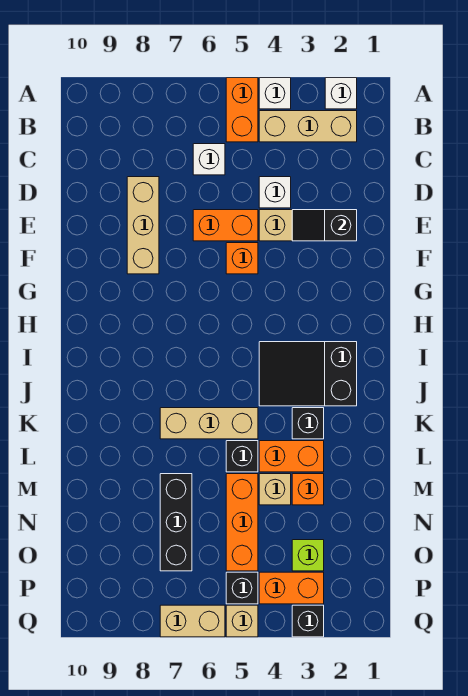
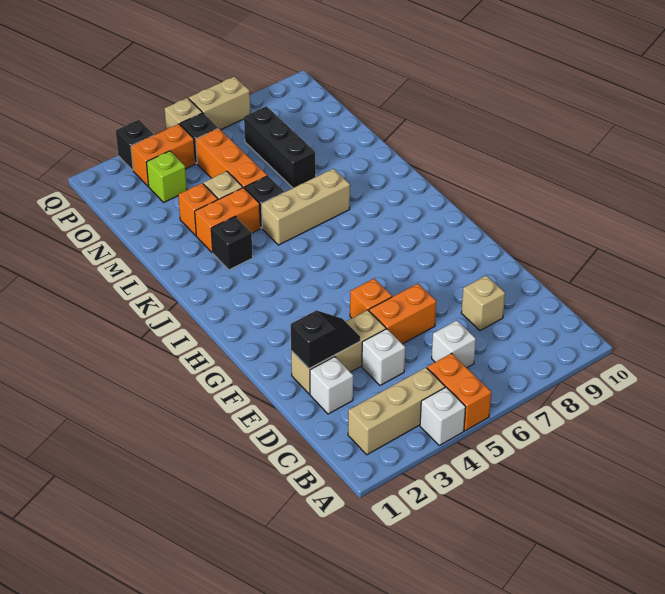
white 1x1 brick [325,78,357,109] -> white 1x1 brick moved to [310,357,353,414]
tan 1x3 brick [127,177,159,274] -> tan 1x1 brick [461,275,505,331]
black 2x3 slope [259,342,357,406] -> none

